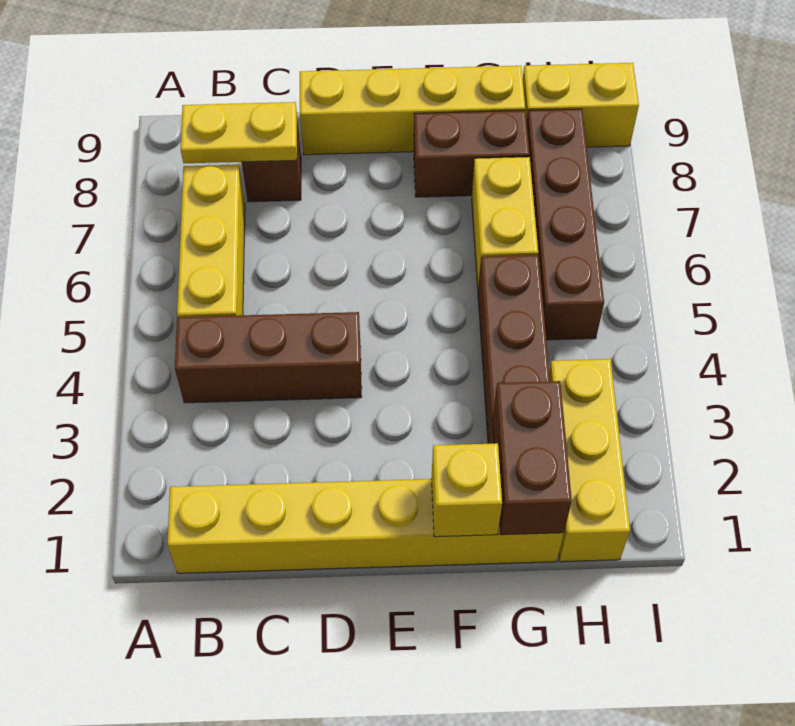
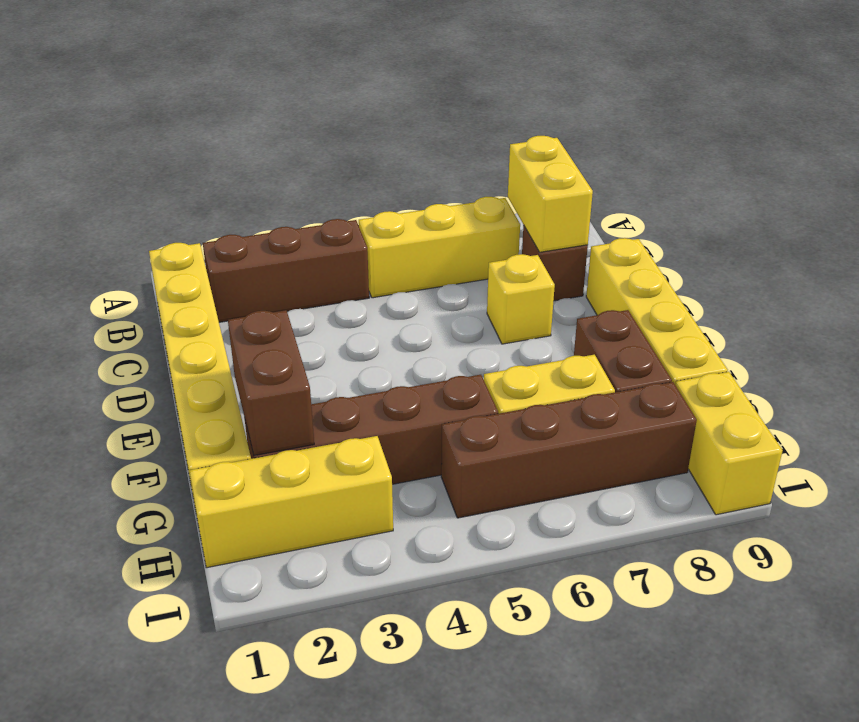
brown 1x3 brick [175,312,362,403] -> brown 1x3 brick turned to [203,219,369,322]
yellow 1x2 plate [181,102,297,163] -> yellow 1x2 brick [508,136,593,252]
yellow 1x1 brick [431,443,502,537] -> yellow 1x1 brick moved to [487,254,555,344]
brown 1x2 brick [493,381,572,535] -> brown 1x2 brick turned to [228,310,314,455]

